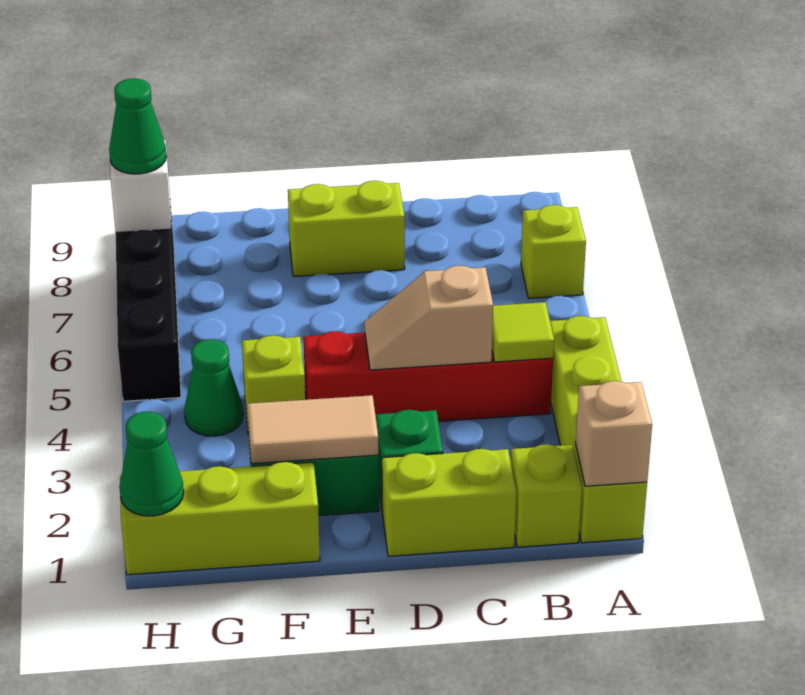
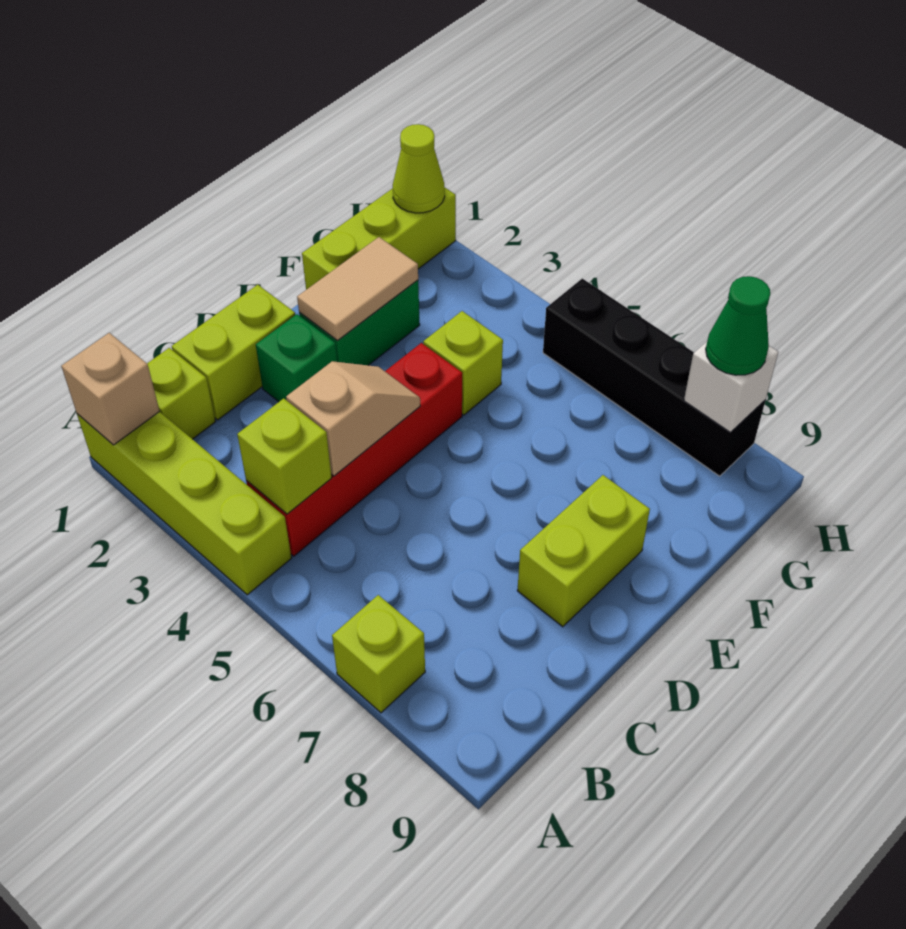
lime 1x1 tile [492,302,554,362] -> lime 1x1 brick [237,398,332,514]
green 1x1 cone [184,339,243,436] -> none
green 1x1 cone [119,412,184,516] -> lime 1x1 cone [393,124,445,213]

